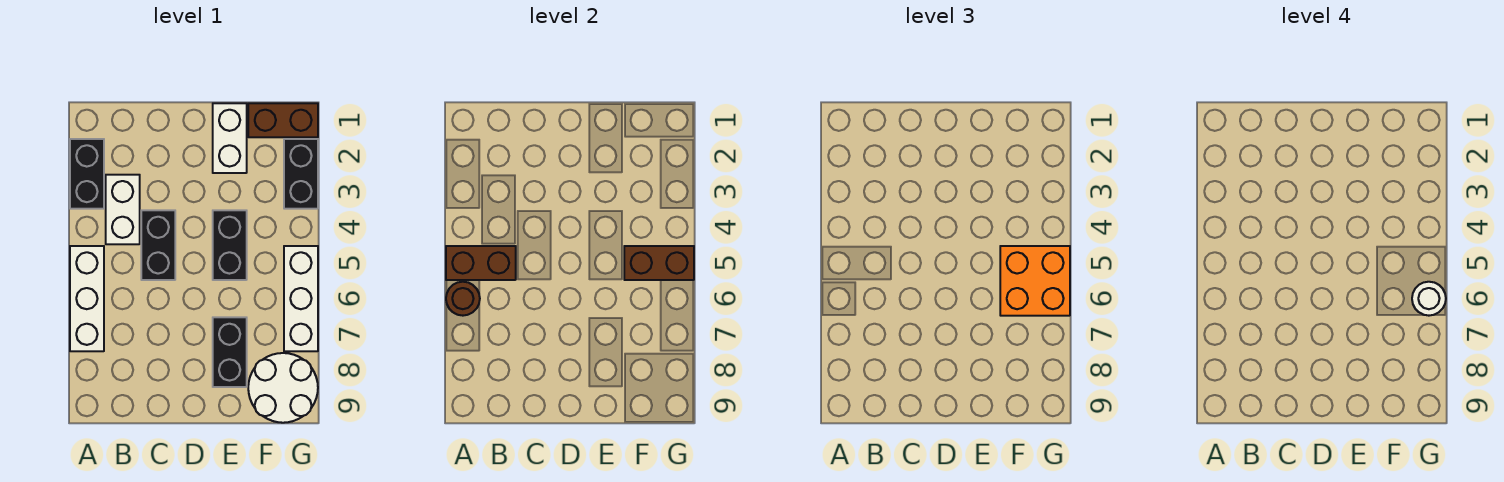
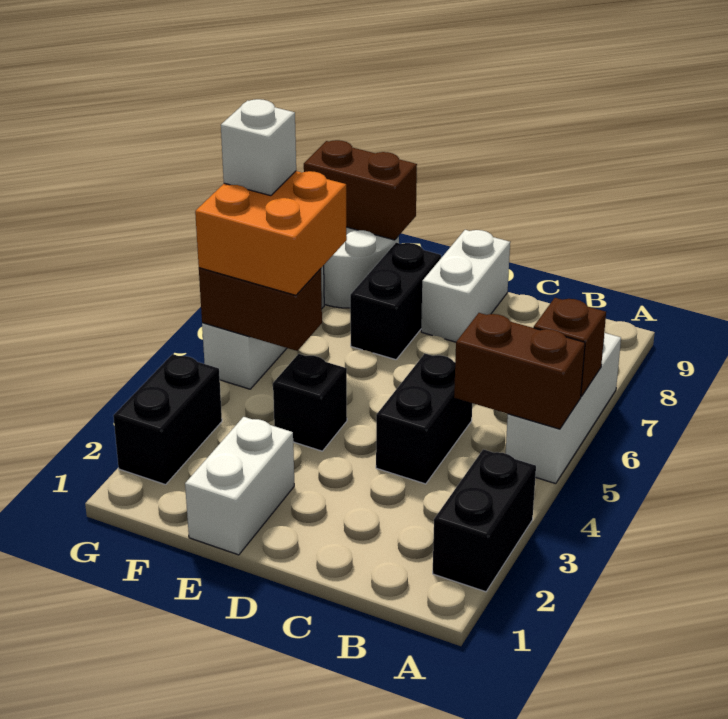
brown 1x1 round brick [446,282,480,316] -> brown 1x1 brick [534,298,606,397]
white 1x2 brick [106,175,140,244] -> white 1x2 brick moved to [421,230,510,342]
black 1x2 brick [213,210,247,280] -> black 1x1 brick [273,354,347,451]
brown 1x2 brick [248,103,318,137] -> brown 1x2 brick moved to [304,140,417,240]
white 1x1 round brick [1412,282,1446,316] -> white 1x1 brick [221,99,296,196]

